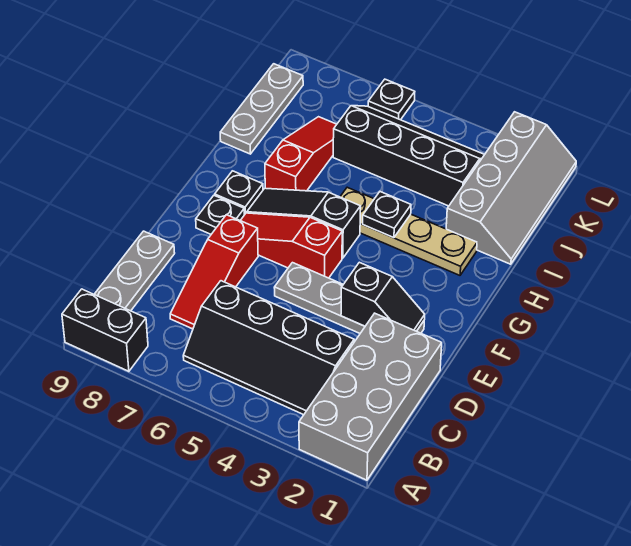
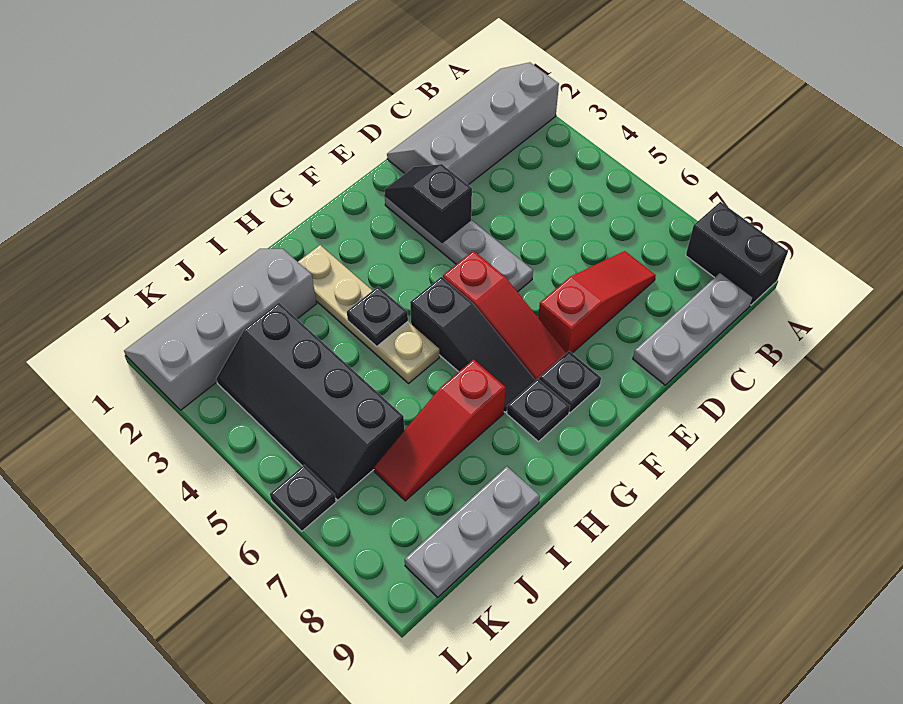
grey 2x4 brick [299,313,442,480] -> grey 2x4 slope [387,63,559,185]
black 2x4 slope [183,281,354,415] -> none

